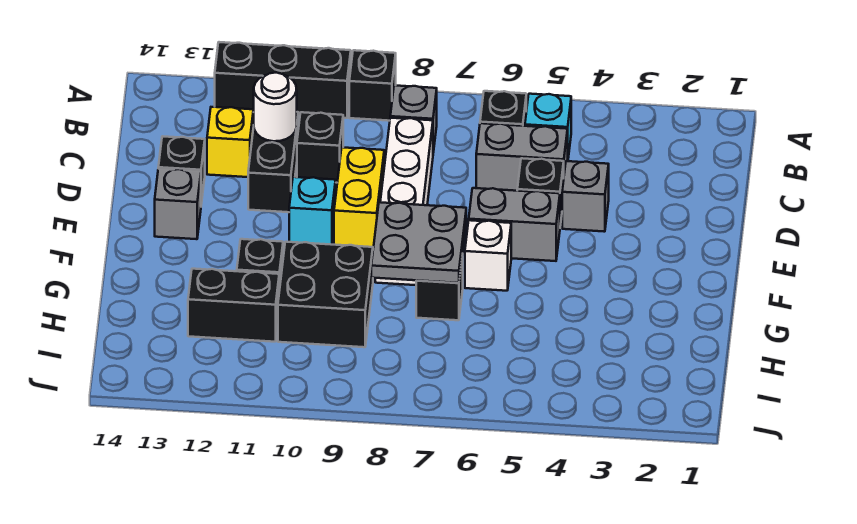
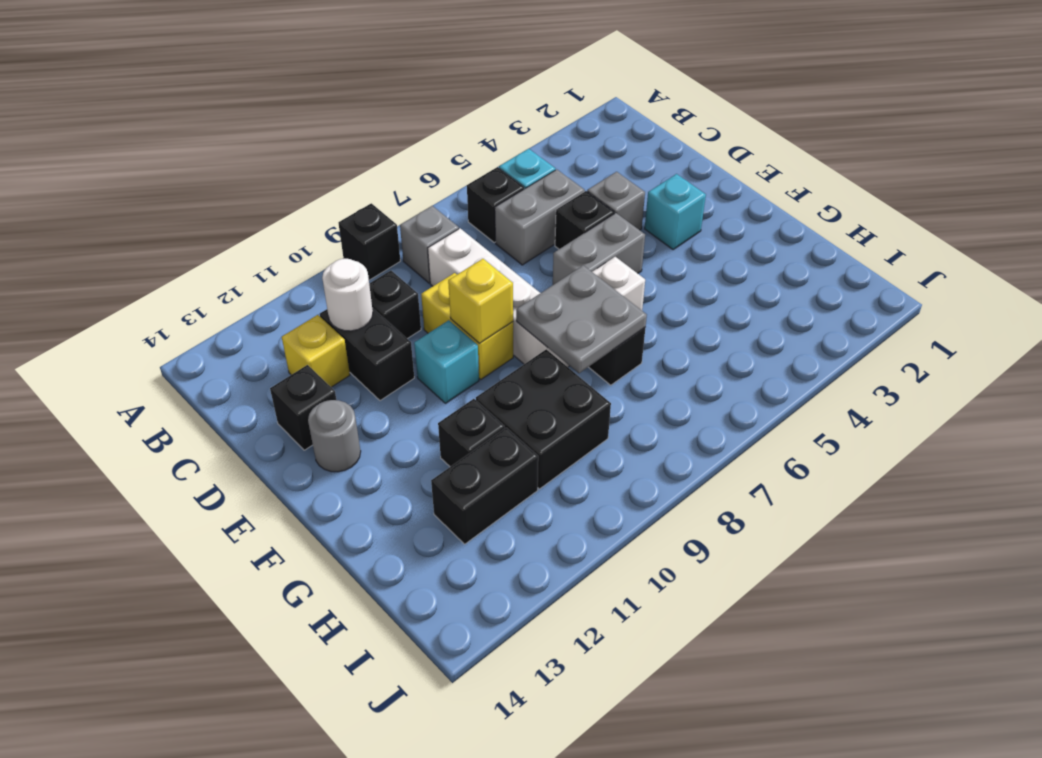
black 1x3 brick [215,42,351,118] -> none
none -> cyan 1x1 brick [645,174,706,250]
none -> yellow 1x1 brick [448,259,513,344]
grey 1x1 brick [155,169,201,239] -> grey 1x1 round brick [308,400,361,472]

